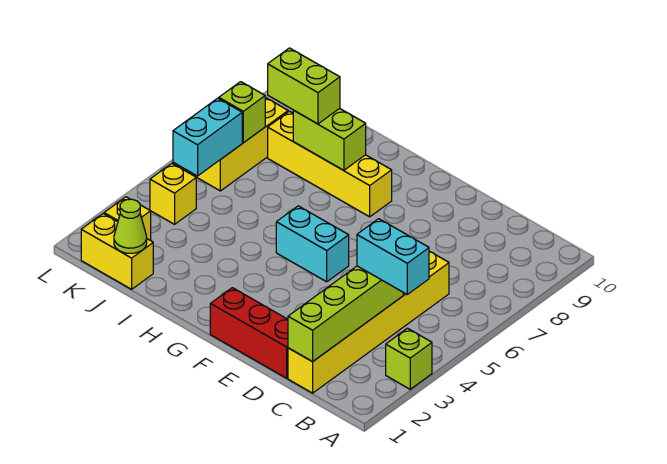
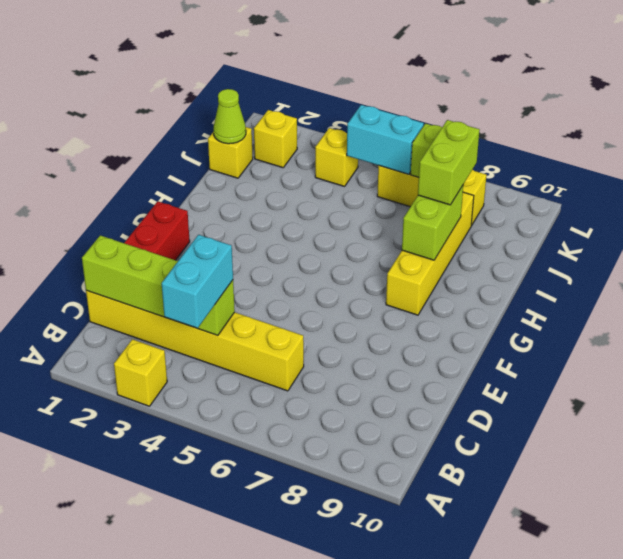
lime 1x1 brick [386,328,432,389] -> yellow 1x1 brick [114,339,167,406]
cyan 1x2 brick [276,206,349,282] -> none
yellow 1x2 brick [81,214,153,289] -> yellow 1x1 brick [208,127,253,178]

